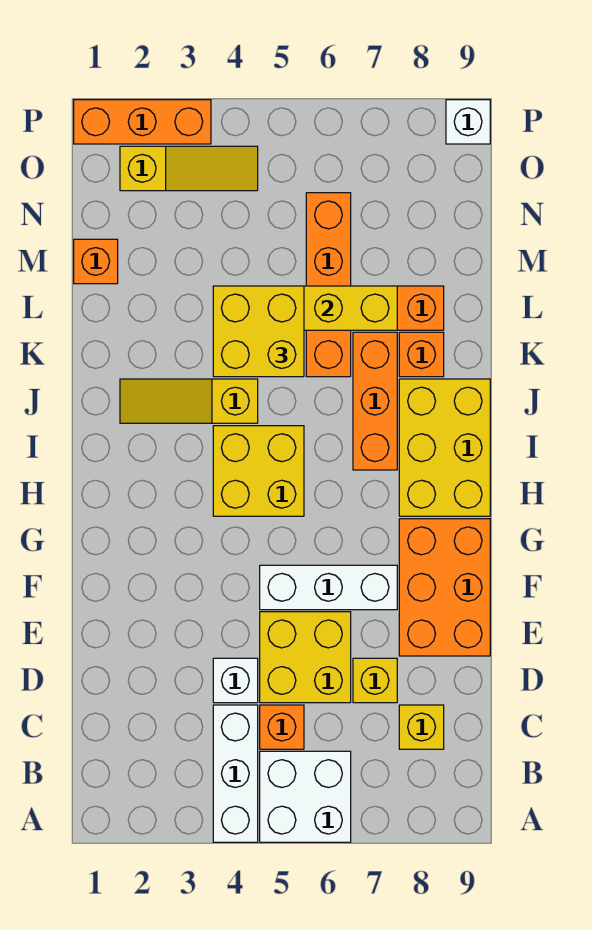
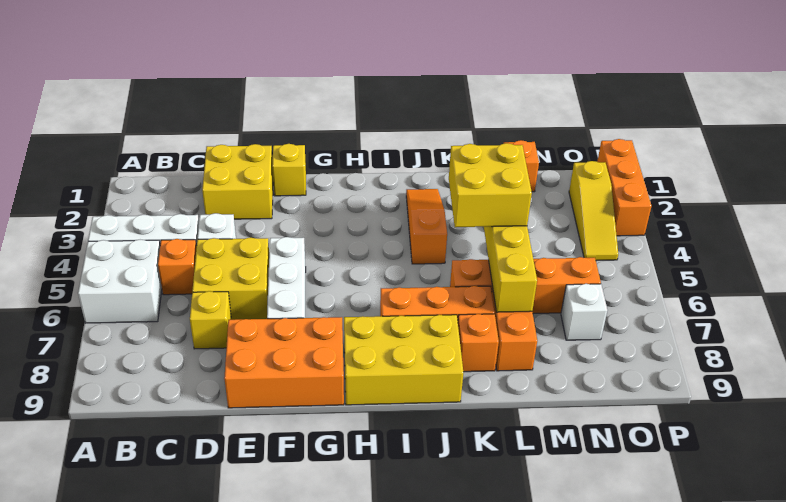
yellow 1x1 brick [399,705,444,749] -> yellow 1x1 brick moved to [272,144,306,196]
yellow 2x2 brick [213,426,304,516] -> yellow 2x2 brick moved to [202,144,273,219]
yellow 1x3 slope [120,379,258,423] -> orange 1x3 slope [406,189,447,264]
white 1x1 brick [446,100,490,144] -> white 1x1 brick moved to [561,284,607,340]

